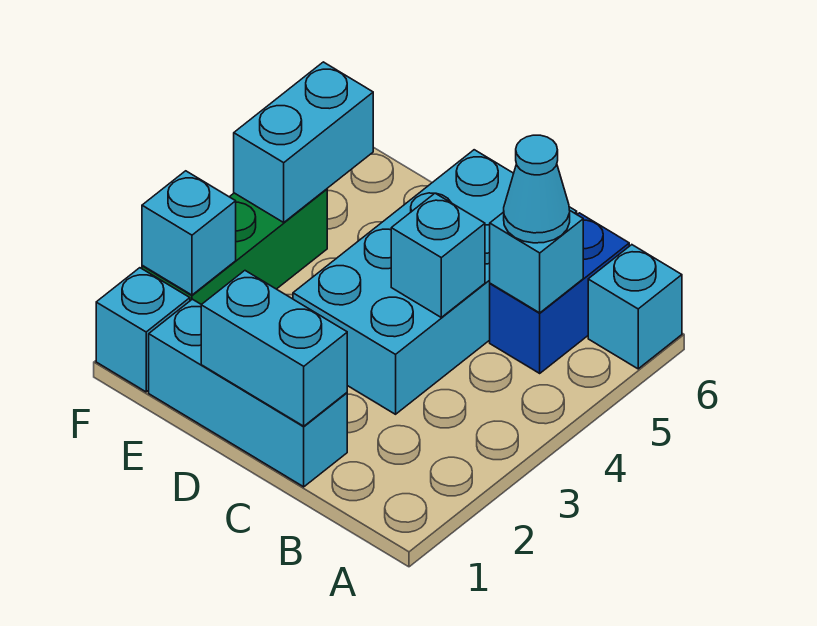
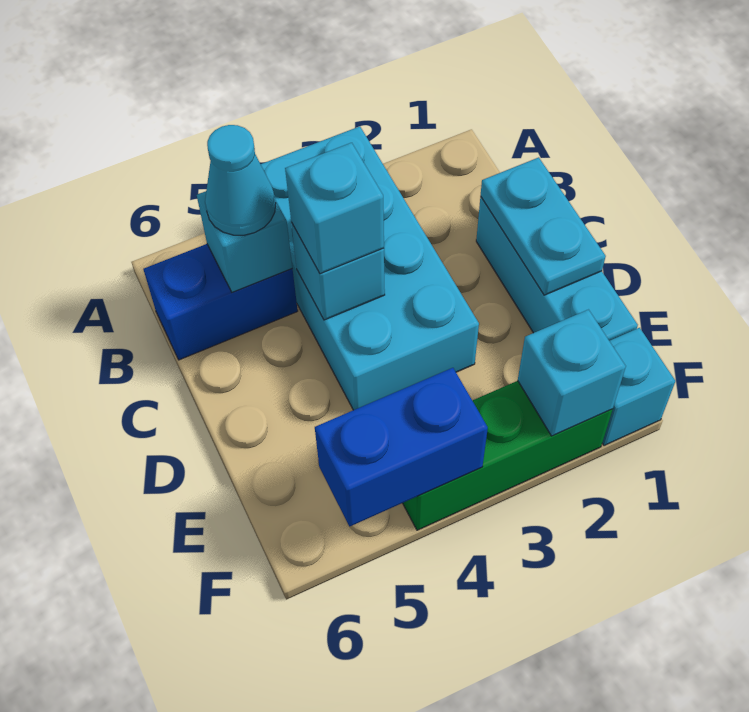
cyan 1x1 brick [588,245,682,369] -> cyan 1x1 brick moved to [285,143,384,274]
cyan 1x2 brick [201,271,347,426] -> cyan 1x2 plate [481,157,606,295]
cyan 2x4 brick [293,150,577,414] -> cyan 2x4 brick turned to [261,126,479,410]
cyan 1x2 brick [234,62,373,222] -> blue 1x2 brick [315,368,488,527]

